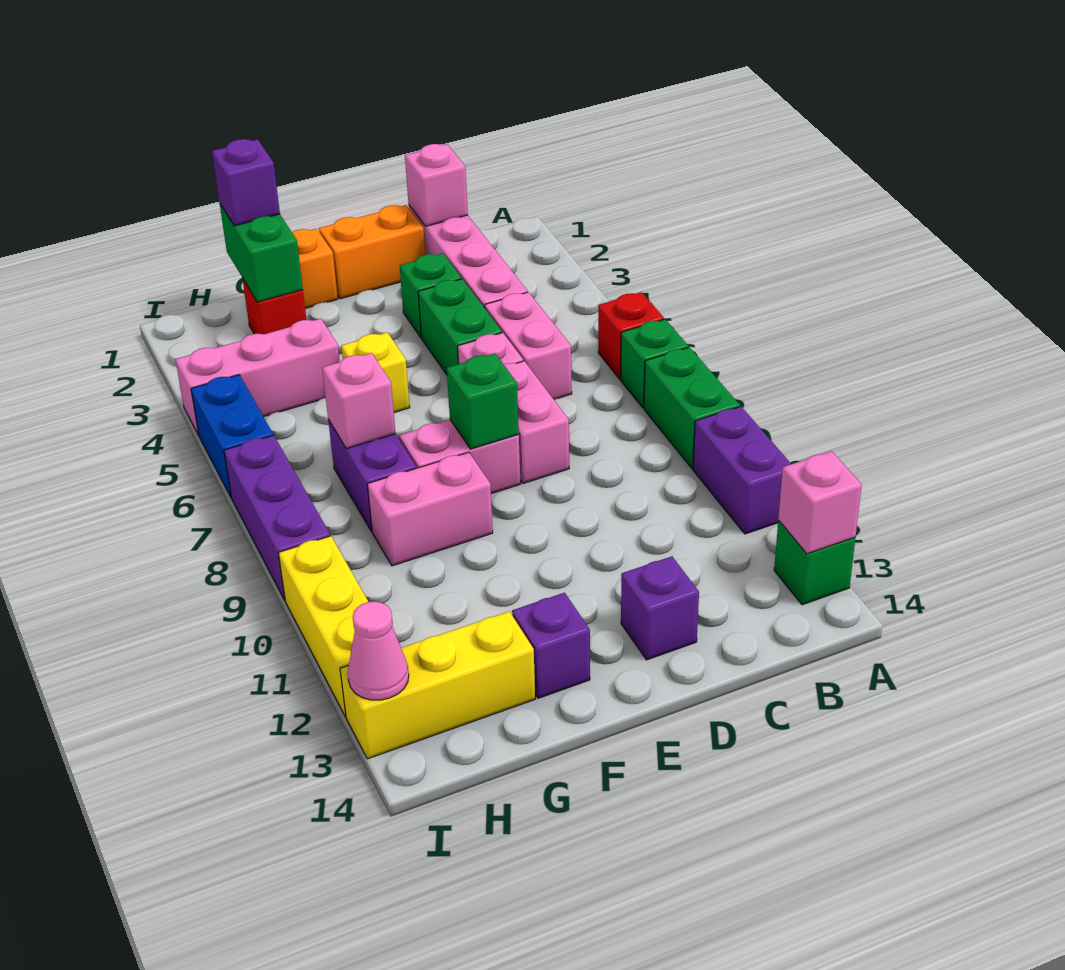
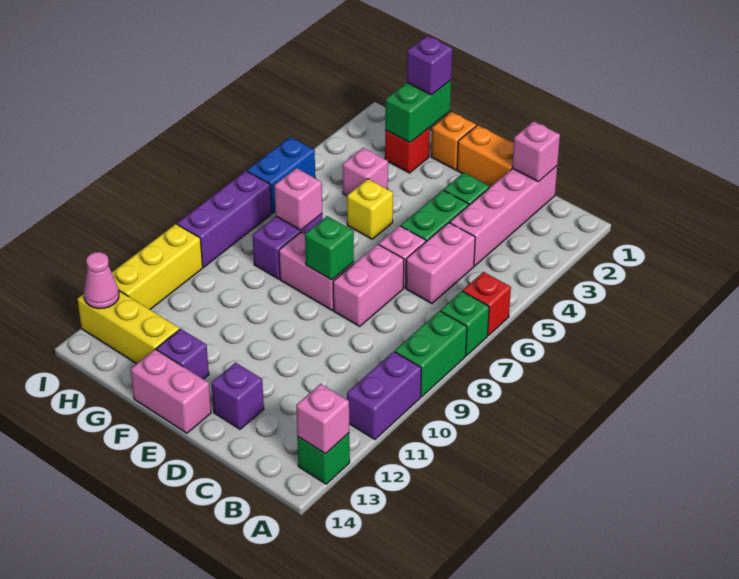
pink 1x2 brick [367,452,493,566] -> pink 1x2 brick moved to [131,349,211,433]
pink 1x3 brick [175,318,340,435] -> pink 1x1 brick [343,148,388,196]

